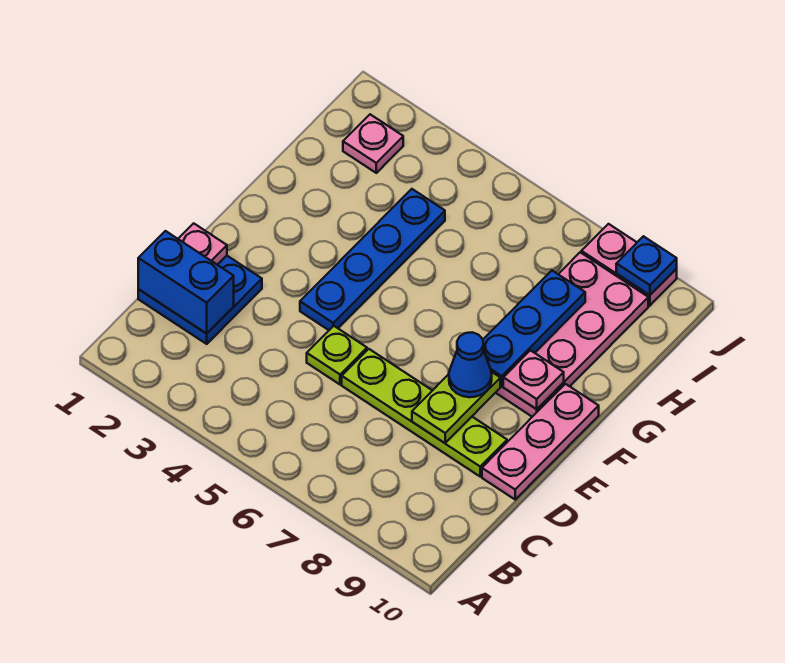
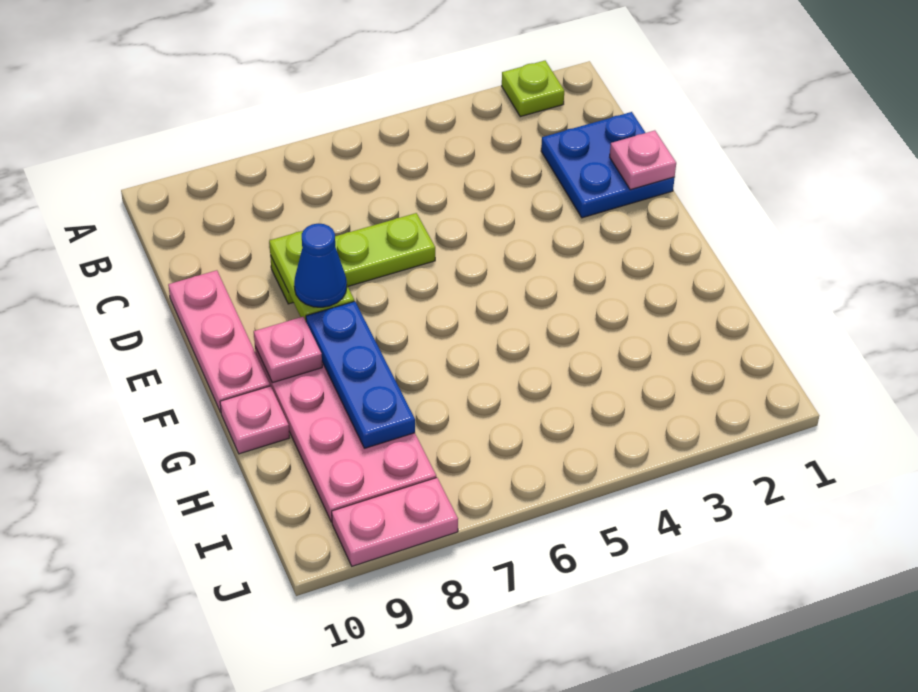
blue 1x2 brick [138,231,234,334] -> none
lime 1x1 plate [307,326,367,384] -> lime 1x1 plate moved to [502,61,564,117]
lime 1x4 plate [342,349,507,476] -> lime 1x3 plate [270,213,435,304]
blue 1x4 plate [300,189,445,330] -> none
pink 1x1 plate [343,114,403,173] -> pink 1x1 plate moved to [220,386,289,454]
blue 1x1 plate [616,236,677,295] -> none

